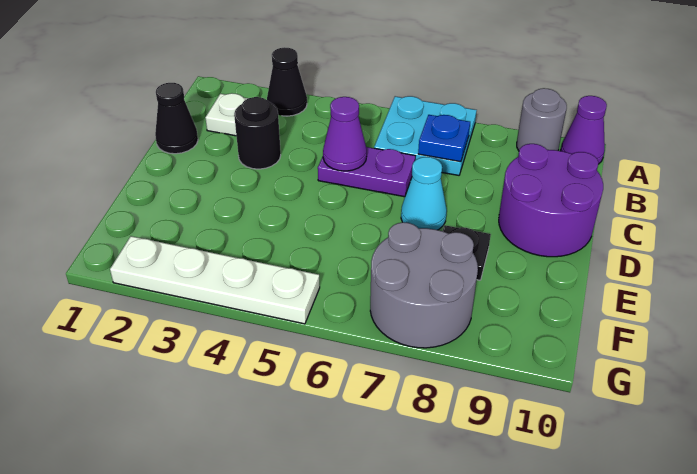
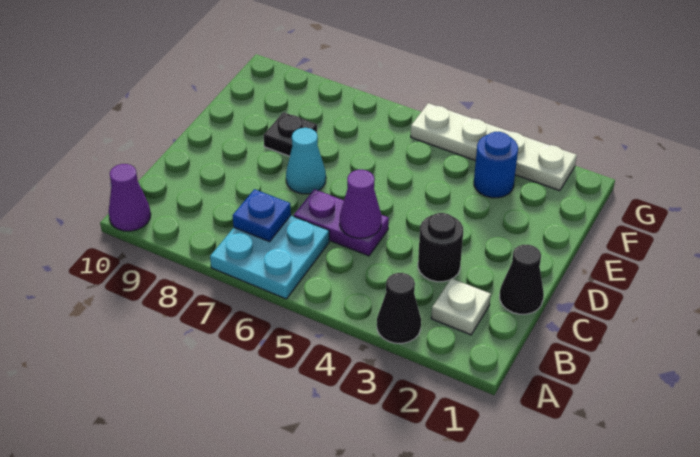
grey 1x1 round brick [517,88,567,151] -> none
purple 2x2 round brick [499,144,603,257] -> none
none -> blue 1x1 round brick [474,132,518,198]
grey 2x2 round brick [370,222,478,348] -> none

